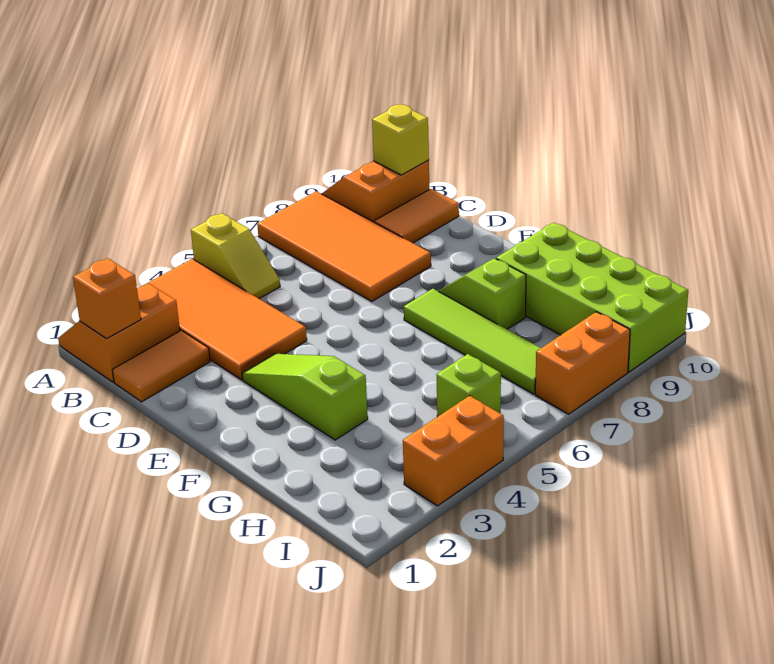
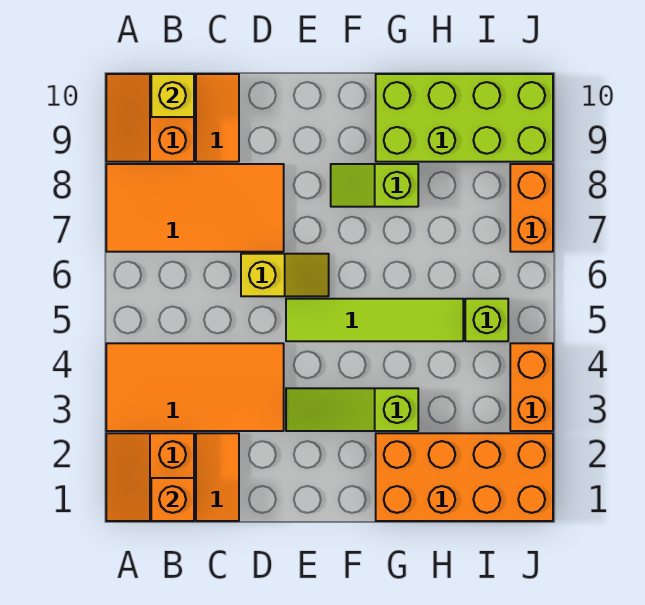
yellow 1x2 slope [191,213,280,299] -> yellow 1x2 slope moved to [241,254,329,296]
lime 1x4 tile [404,289,541,394] -> lime 1x4 tile moved to [286,299,463,341]
none -> orange 2x4 brick [376,433,553,521]

